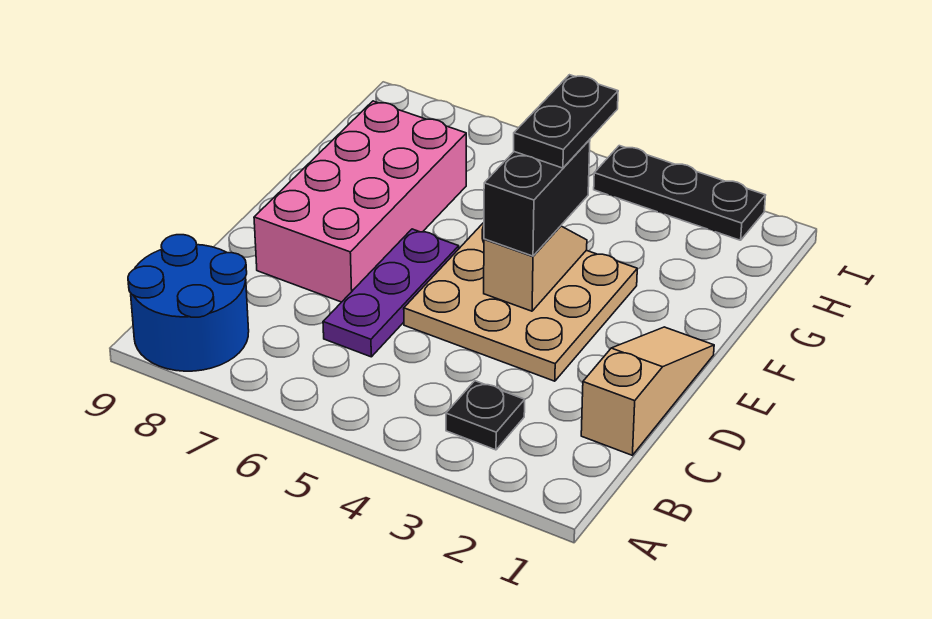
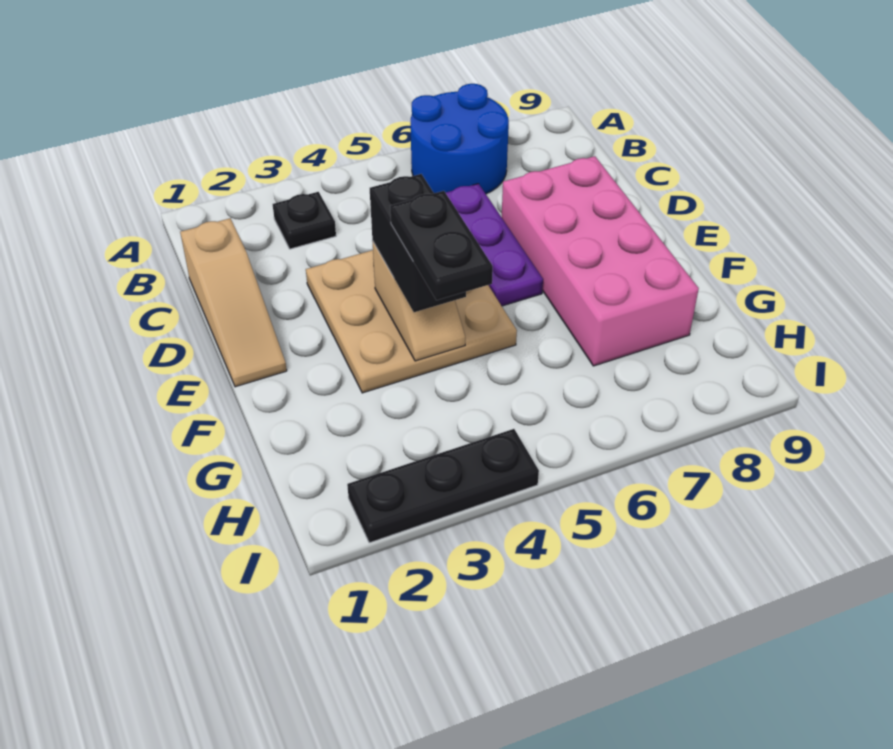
blue 2x2 round brick [128,235,249,371] -> blue 2x2 round brick moved to [410,84,509,194]

